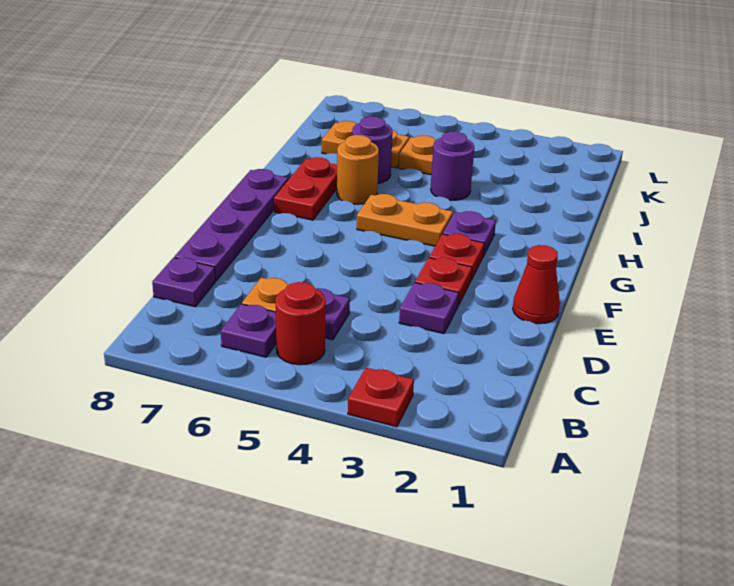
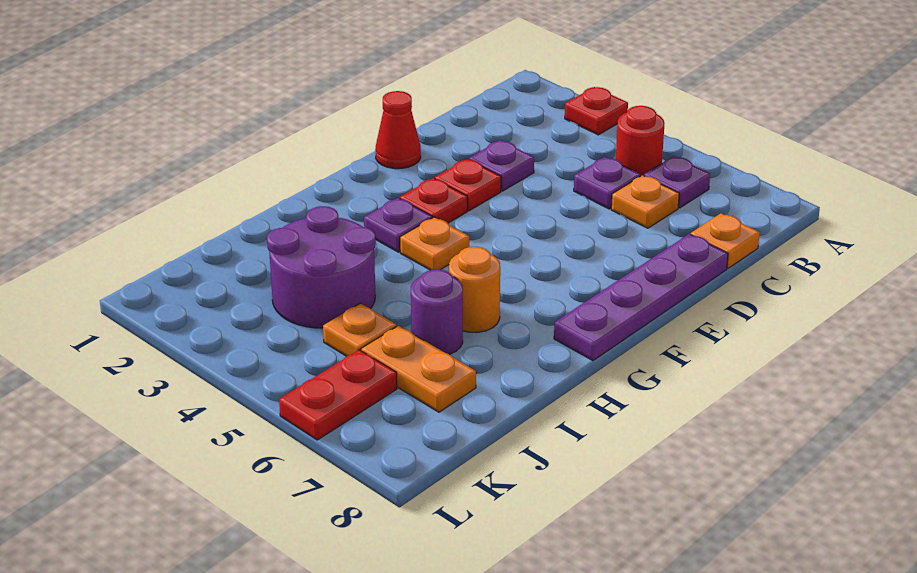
purple 1x1 plate [152,258,215,307] -> orange 1x1 plate [691,213,760,268]
orange 1x2 plate [357,194,453,246] -> orange 1x1 plate [400,217,469,270]
red 1x2 plate [274,157,337,220] -> red 1x2 plate moved to [279,350,397,440]
purple 1x1 round brick [431,132,474,200] -> purple 2x2 round brick [267,206,376,328]

